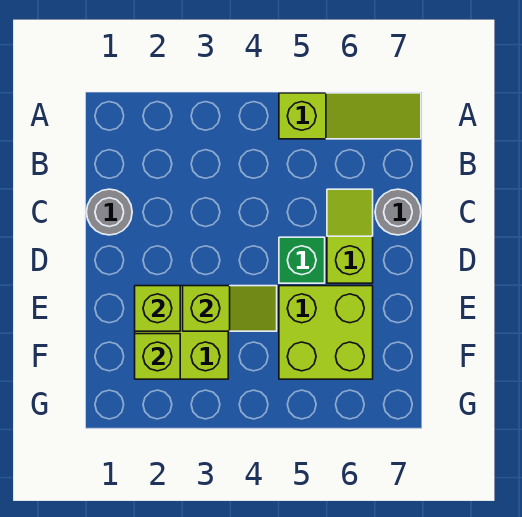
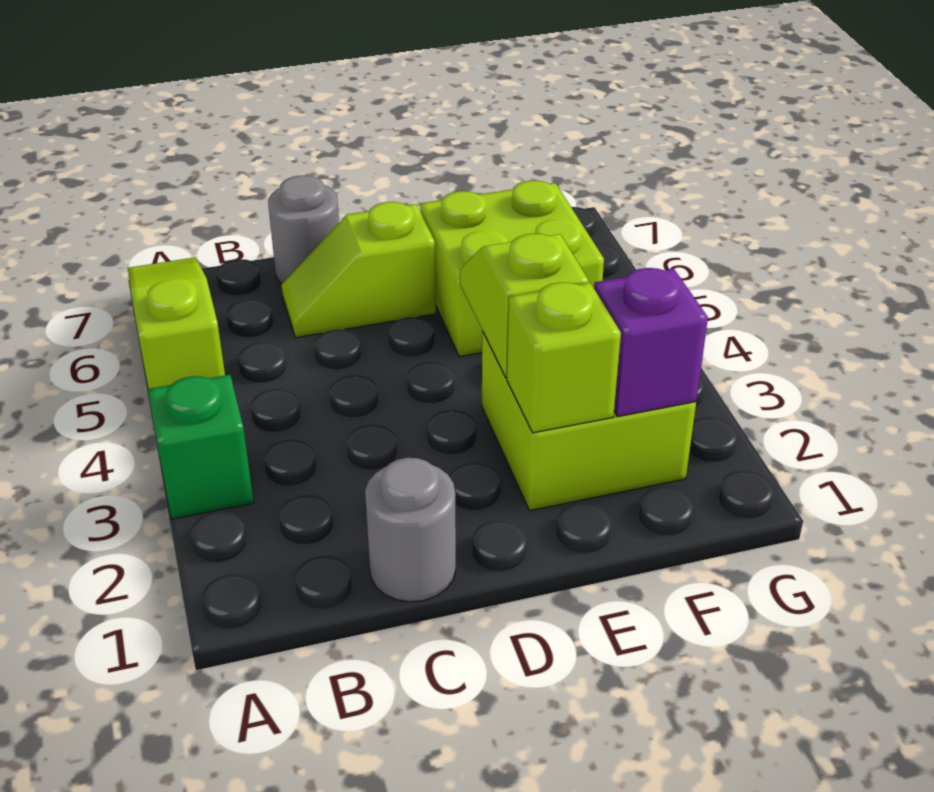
green 1x1 brick [279,237,325,283] -> green 1x1 brick moved to [148,375,254,519]
lime 1x1 brick [135,334,180,379] -> purple 1x1 brick [594,268,708,416]

